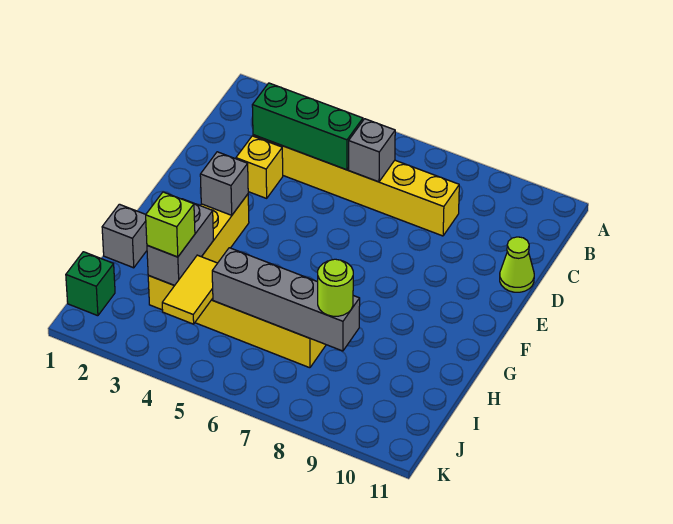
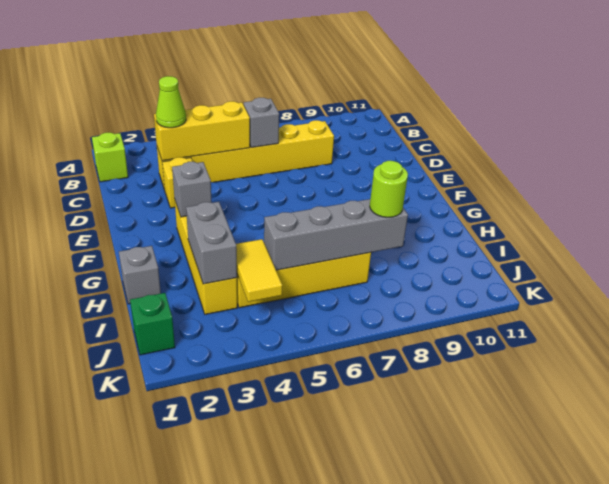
green 1x3 brick [252,83,363,170] -> yellow 1x3 brick [154,101,250,161]
lime 1x1 cone [500,237,534,292] -> lime 1x1 cone moved to [156,76,186,128]
lime 1x1 brick [146,192,195,257] -> lime 1x1 brick moved to [92,133,128,182]

